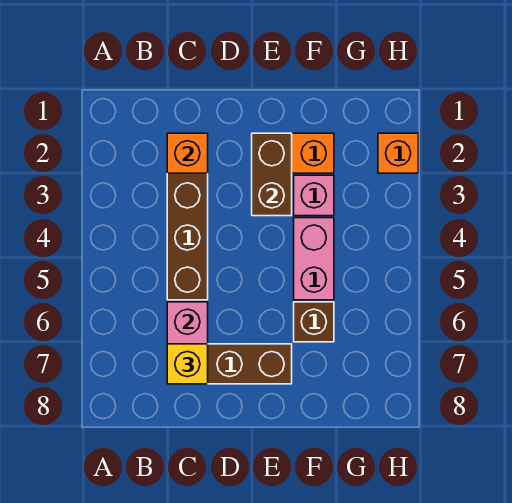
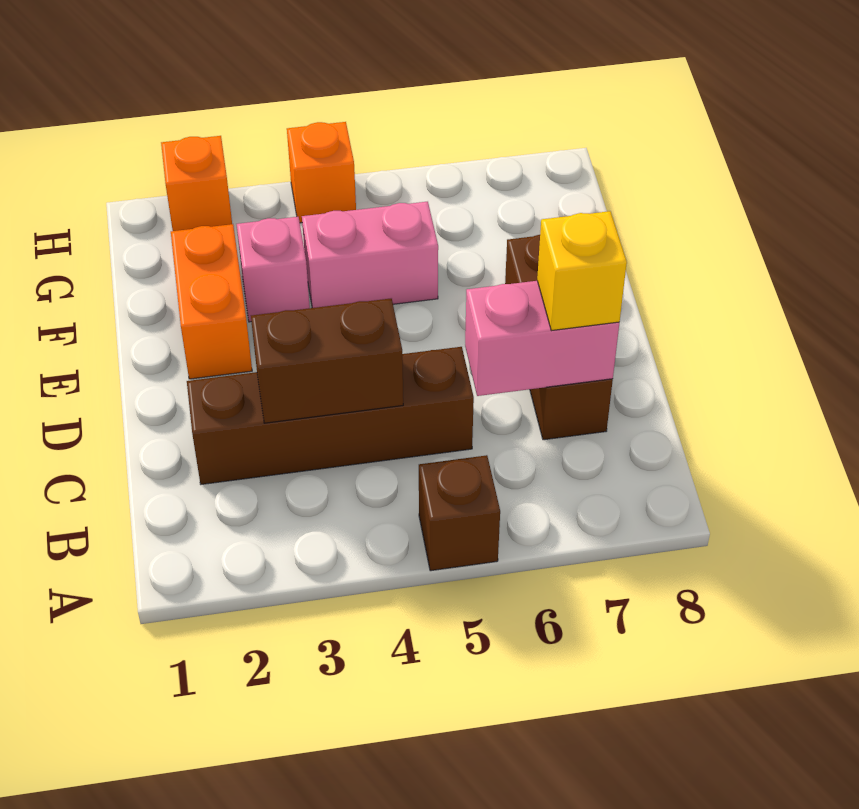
orange 1x1 brick [167,133,208,173] -> orange 1x1 brick moved to [287,122,356,223]
brown 1x2 brick [252,133,292,216] -> brown 1x2 brick moved to [251,299,403,423]
brown 1x1 brick [294,302,334,342] -> brown 1x1 brick moved to [419,455,500,571]

